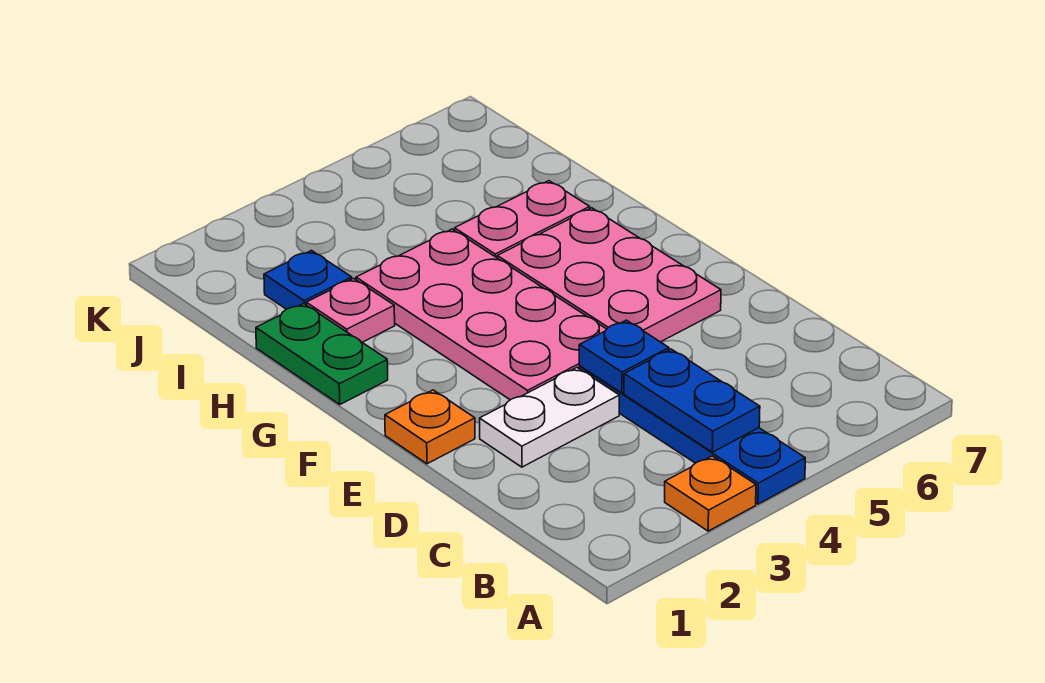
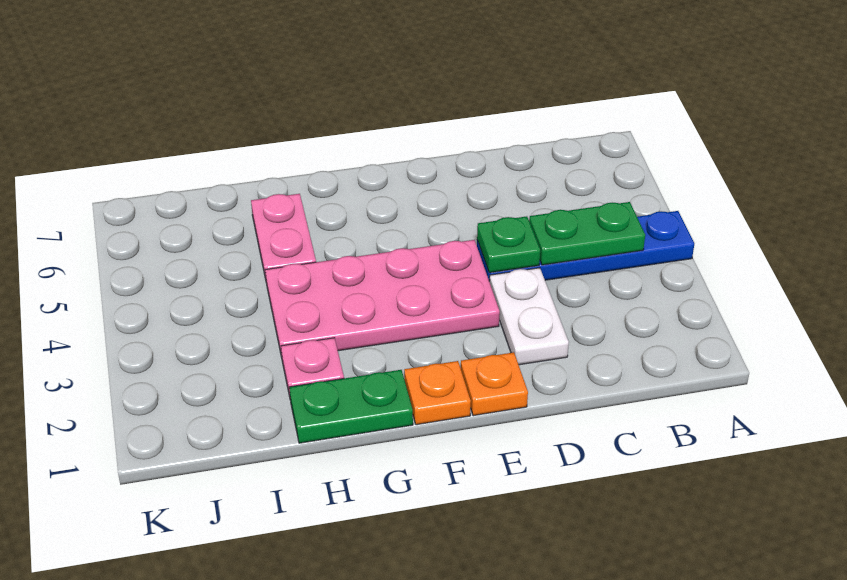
orange 1x1 plate [665,456,756,531] -> orange 1x1 plate moved to [404,361,471,425]
blue 1x2 plate [624,349,760,452] -> green 1x2 plate [529,202,645,265]
blue 1x1 plate [579,320,669,393] -> green 1x1 plate [477,216,540,273]
pink 2x3 plate [497,208,721,342] -> none
blue 1x1 plate [264,251,352,309] -> none

